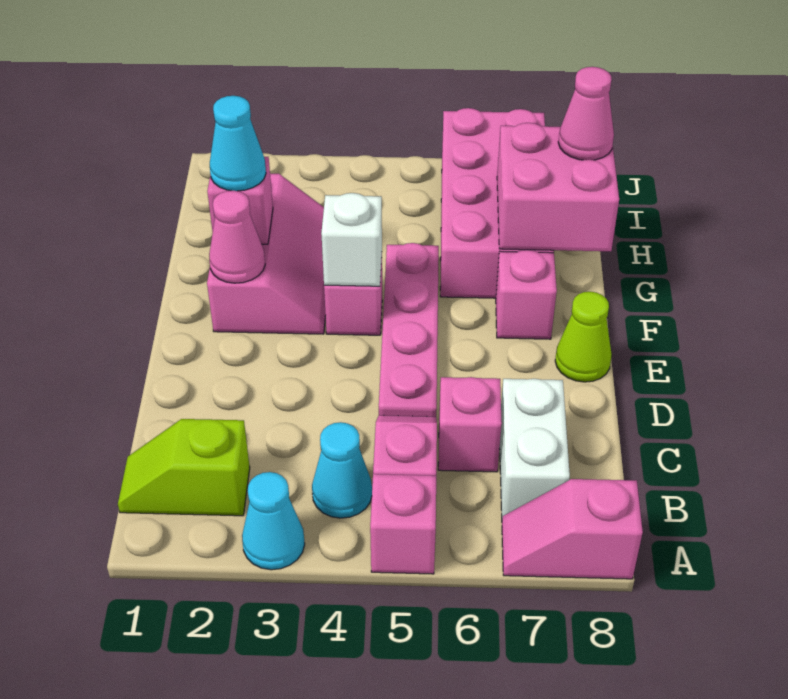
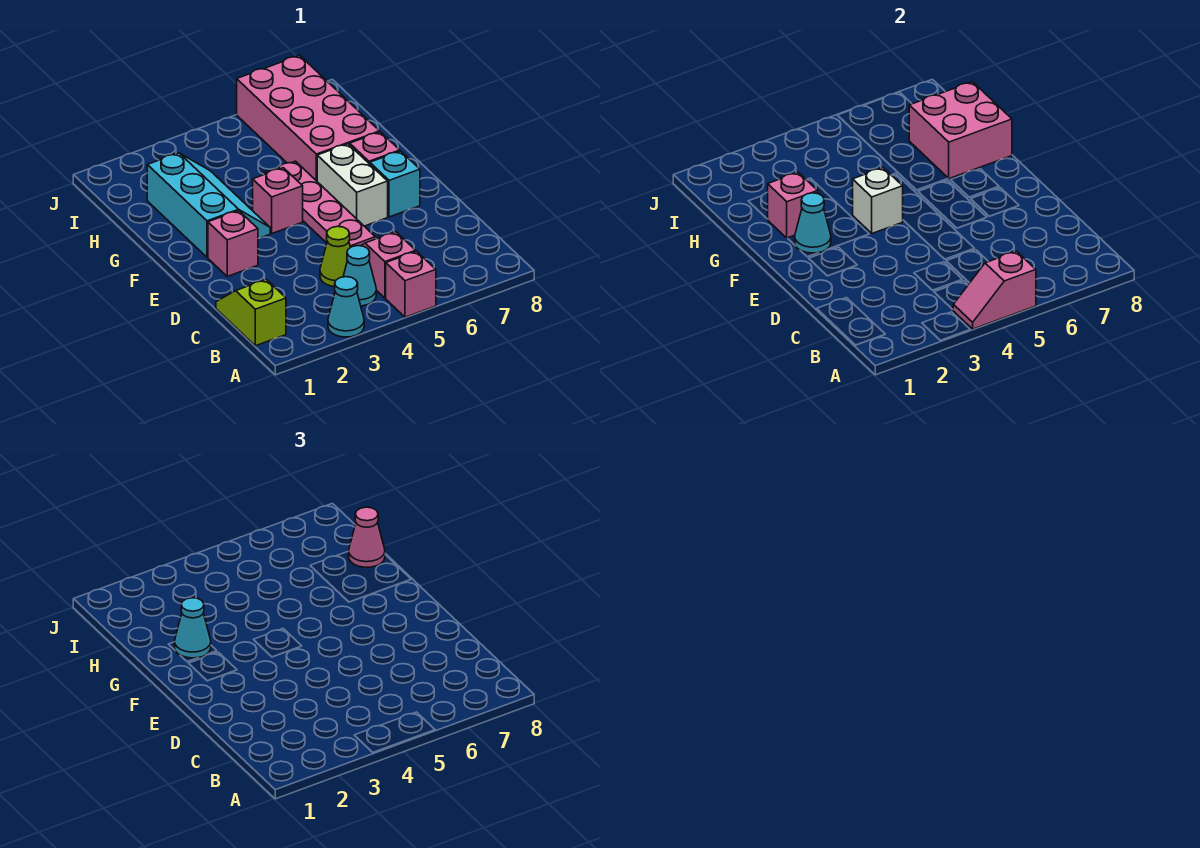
pink 1x2 slope [502,479,643,579] -> pink 1x2 slope moved to [953,251,1036,329]
lime 1x2 slope [118,419,250,516] -> lime 1x2 slope turned to [216,279,286,346]
white 1x2 brick [500,379,570,518] -> white 1x2 brick moved to [317,144,388,226]
pink 1x1 brick [438,377,502,472] -> pink 1x1 brick moved to [208,211,258,276]
none -> cyan 1x1 brick [370,151,420,217]
lime 1x1 cone [555,292,612,382] -> lime 1x1 cone moved to [320,226,351,287]
pink 2x3 slope [207,174,326,334] -> cyan 2x3 slope [147,153,270,257]
pink 1x1 cone [209,191,265,283] -> cyan 1x1 cone [795,193,831,253]

